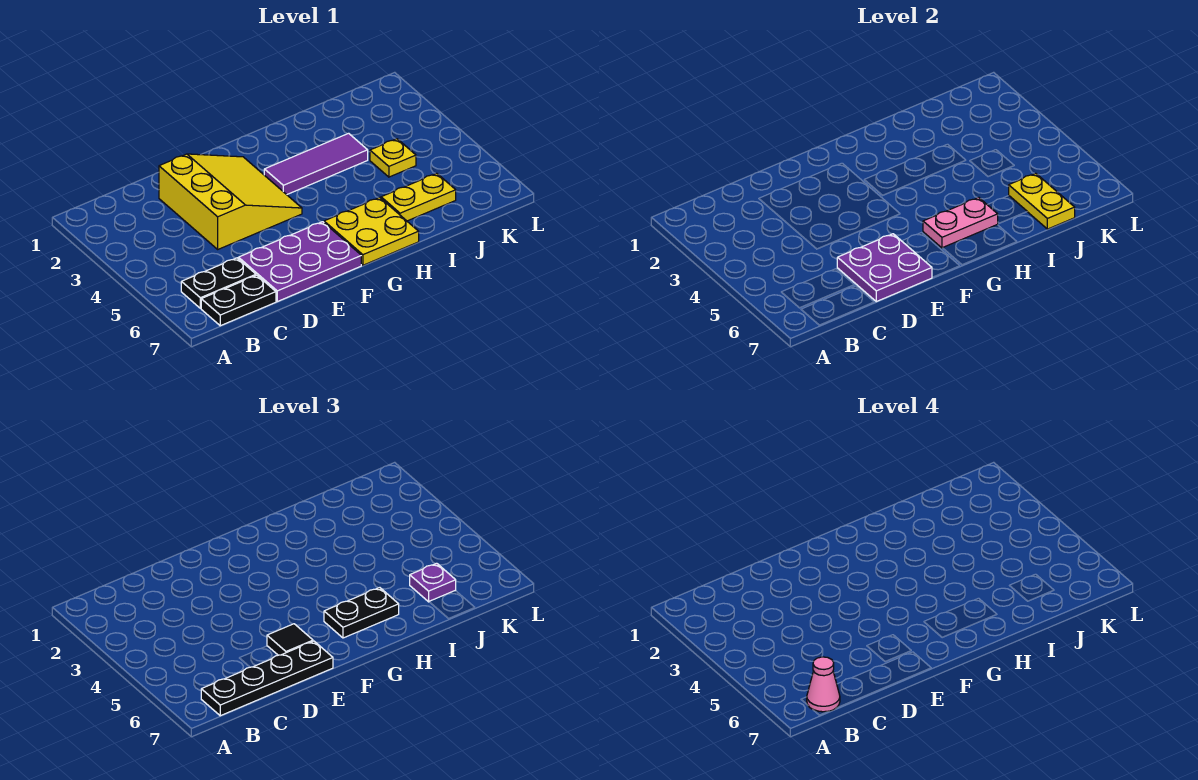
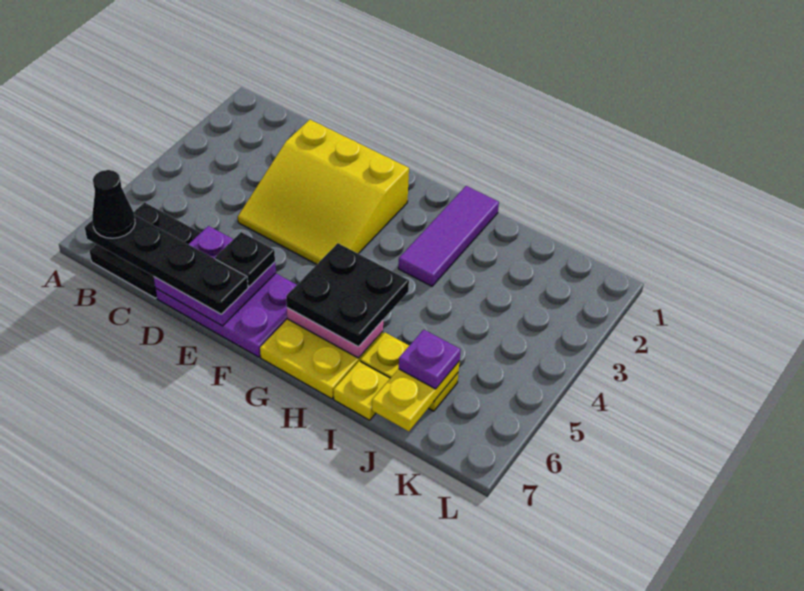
pink 1x1 cone [807,657,840,712] -> black 1x1 cone [92,170,135,238]
yellow 3x3 slope [159,154,302,249] -> yellow 3x3 slope turned to [238,120,409,264]
black 1x1 tile [267,624,313,655] -> black 1x1 plate [215,232,275,287]
purple 1x3 tile [264,133,368,195] -> purple 1x3 tile turned to [398,186,499,286]
black 1x2 plate [324,588,399,638] -> black 2x2 plate [286,243,409,347]
yellow 1x1 plate [370,139,416,177] -> yellow 1x1 plate moved to [334,361,390,420]

